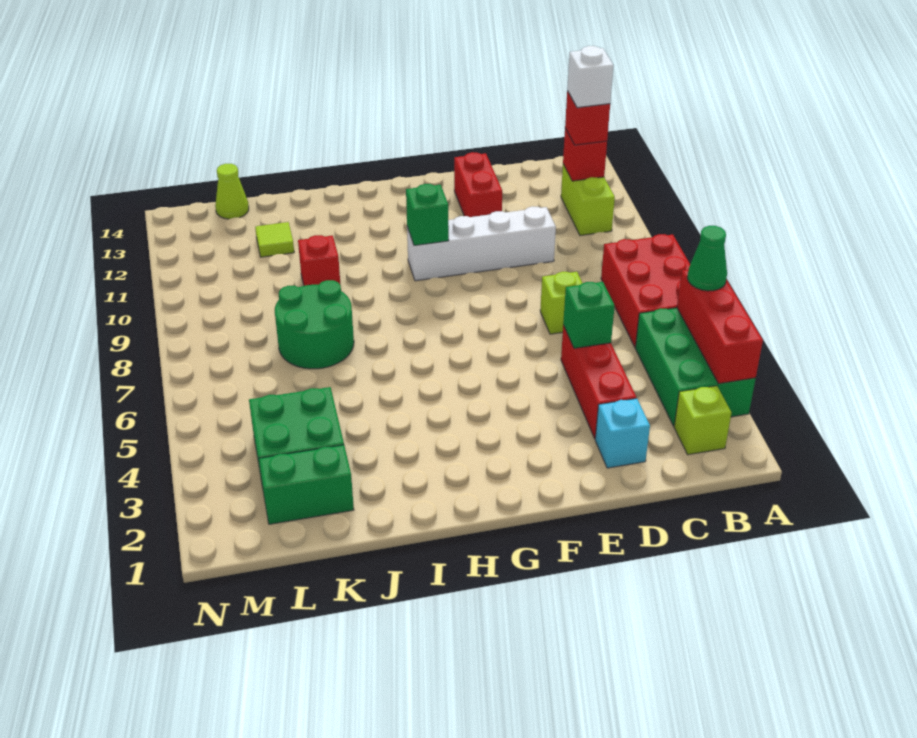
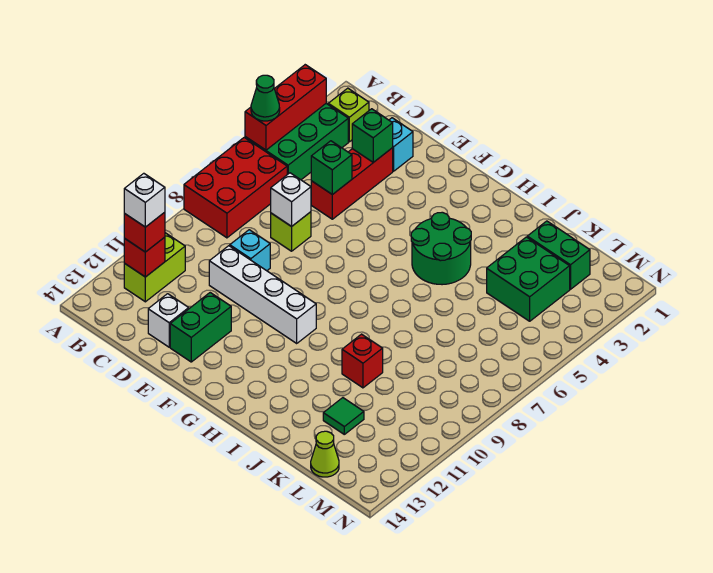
none -> white 1x1 brick [271,173,311,227]
none -> cyan 1x1 brick [230,230,270,271]
none -> white 1x1 brick [148,294,189,347]
red 1x2 brick [454,152,502,217] -> green 1x2 brick [170,293,231,362]
green 1x1 brick [406,184,449,246] -> green 1x1 brick moved to [352,109,393,162]
green 2x2 round brick [275,280,354,369] -> green 2x2 round brick moved to [411,212,471,285]
lime 1x1 tile [255,222,294,257] -> green 1x1 tile [323,398,364,434]

